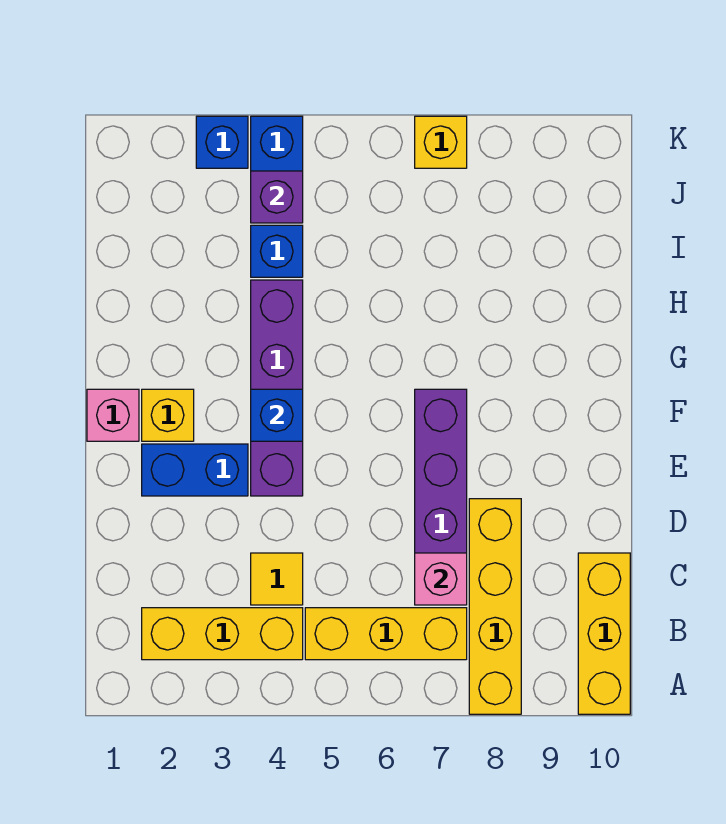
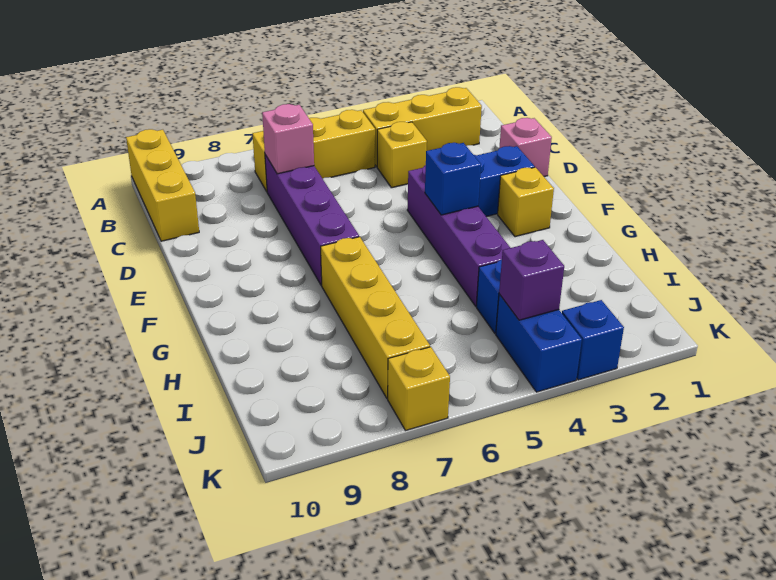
yellow 1x4 brick [469,499,521,714] -> yellow 1x4 brick moved to [321,237,430,398]
yellow 1x1 tile [251,553,303,605] -> yellow 1x1 brick [377,122,427,188]
pink 1x1 brick [87,389,139,441] -> pink 1x1 brick moved to [499,118,552,177]

